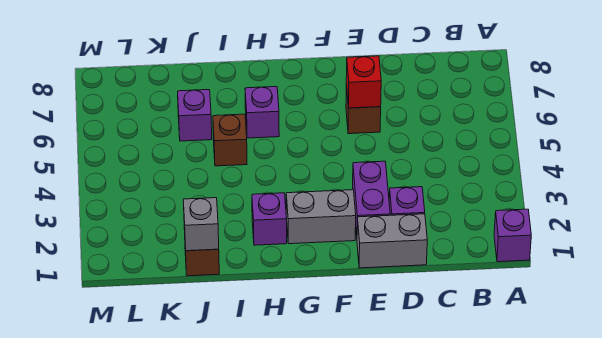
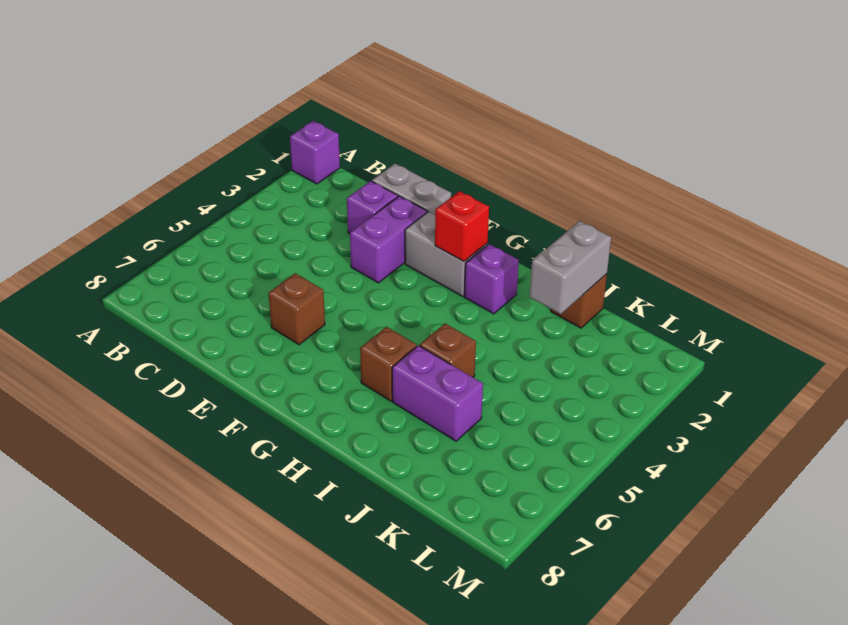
red 1x1 brick [346,56,381,108] -> red 1x1 brick moved to [435,191,489,261]
purple 1x1 brick [245,87,279,138] -> brown 1x1 brick [360,327,417,401]
grey 1x1 brick [183,198,219,251] -> grey 1x2 brick [529,221,611,314]
purple 1x1 brick [178,90,212,141] -> purple 1x2 brick [392,346,483,441]

